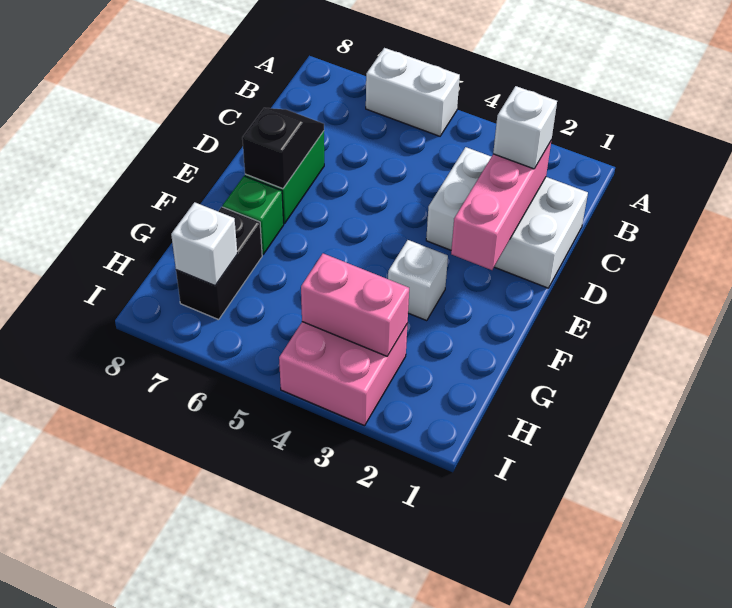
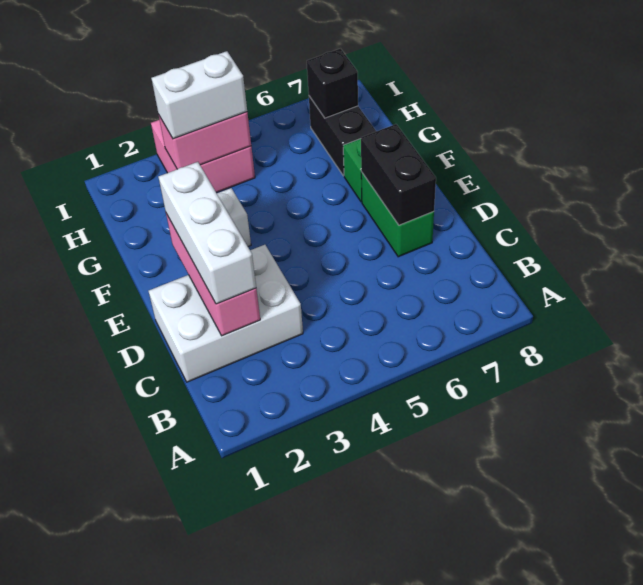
white 1x2 brick [366,48,460,136] -> white 1x2 brick moved to [151,51,247,139]
white 1x1 brick [493,86,557,169] -> white 1x3 brick [159,162,256,304]
black 1x2 slope [242,108,324,189] -> black 1x2 brick [361,124,436,225]
white 1x1 brick [171,202,237,286] -> black 1x1 brick [307,49,358,118]

